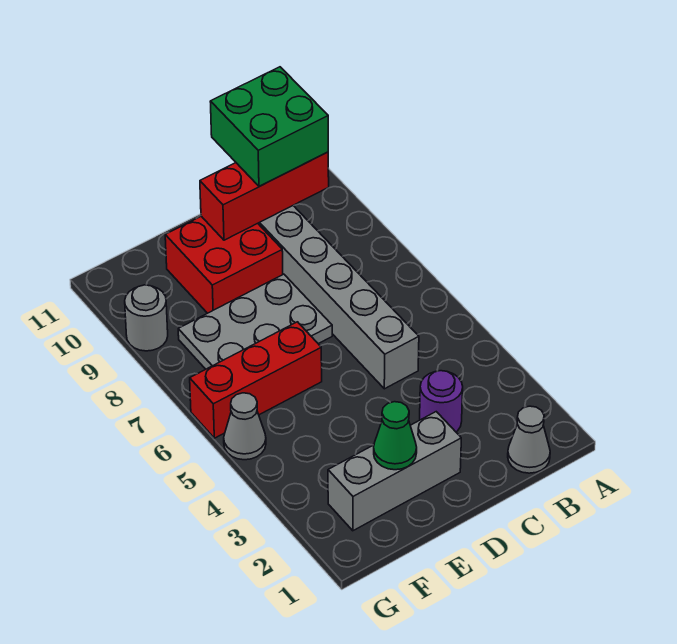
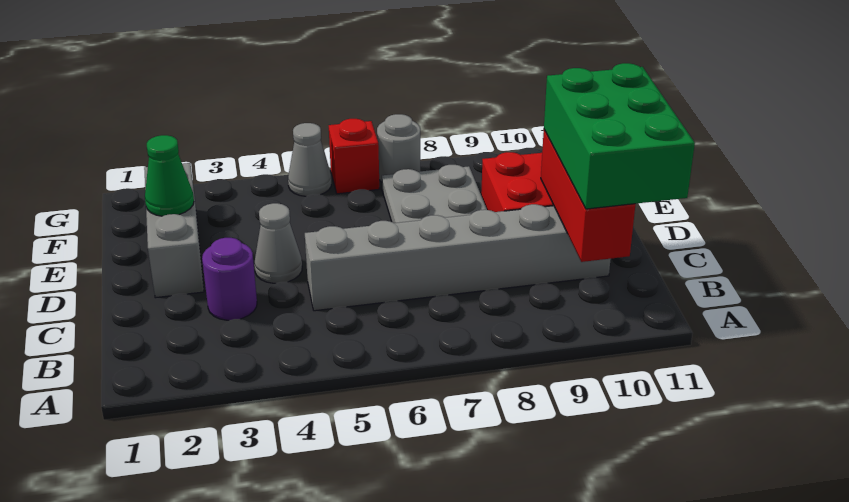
grey 1x1 cone [508,406,550,473] -> grey 1x1 cone moved to [254,203,302,283]
green 2x2 brick [210,67,328,186] -> green 2x3 brick [544,63,695,209]
red 1x3 brick [190,322,322,438] -> red 1x1 brick [329,119,380,194]
grey 1x1 round brick [125,285,168,351] -> grey 1x1 round brick moved to [377,114,420,182]

